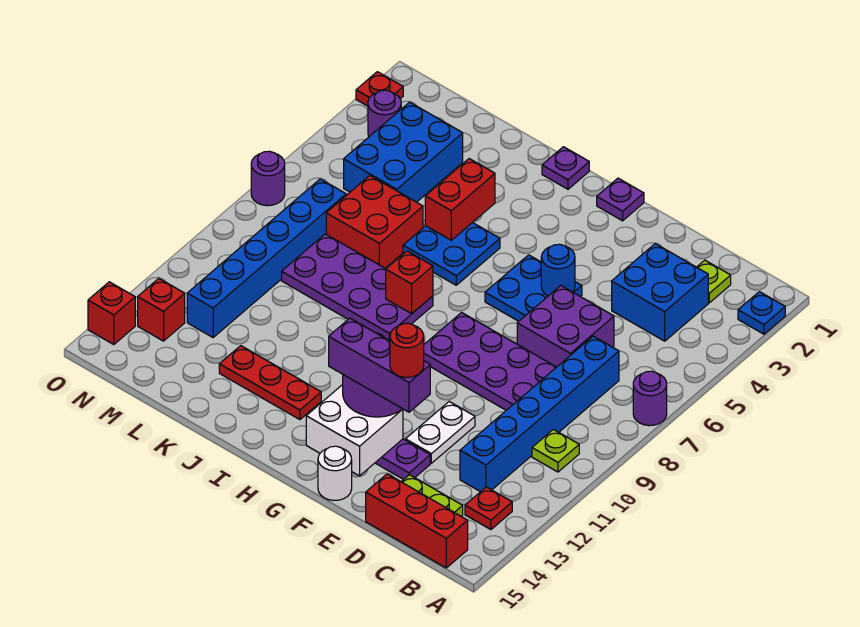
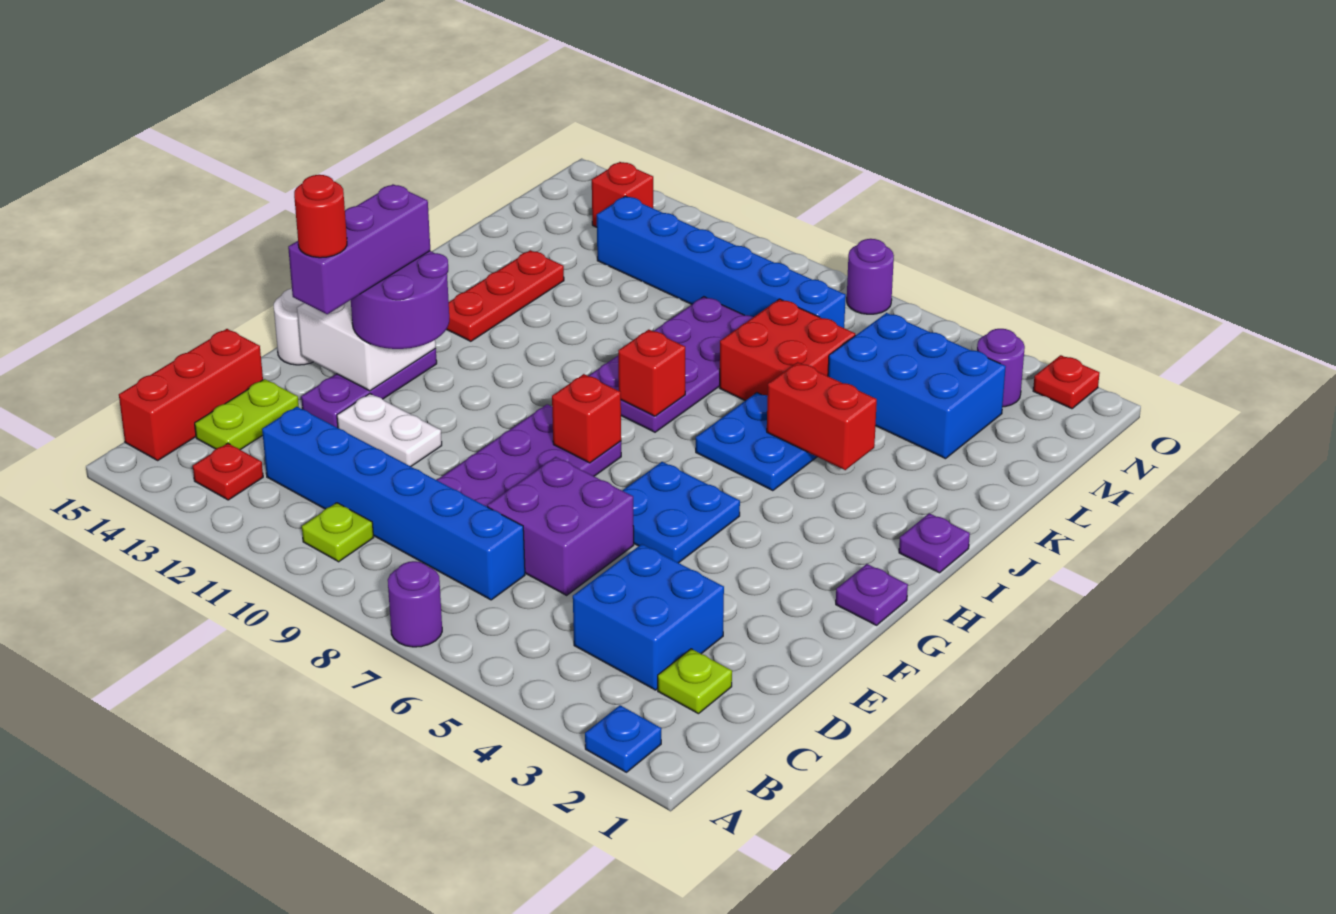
blue 1x1 round brick [541,244,575,296] -> none
red 1x1 brick [88,282,135,345] -> red 1x1 brick moved to [552,374,621,463]

